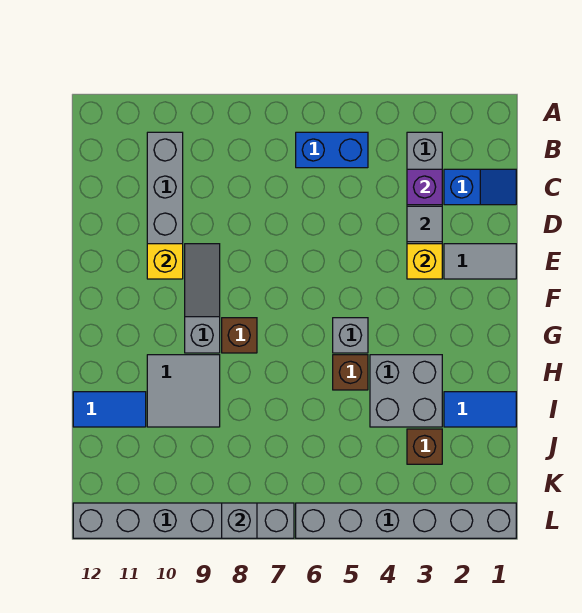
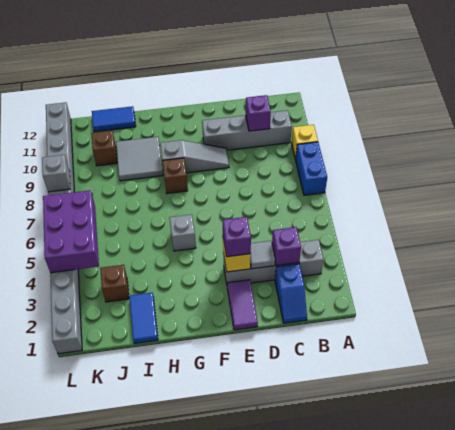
blue 1x2 brick [296,132,368,168] -> blue 1x2 brick moved to [296,142,327,195]
none -> purple 1x1 brick [246,95,271,131]
grey 1x2 tile [444,244,516,279] -> purple 1x2 tile [227,280,258,330]
none -> purple 1x1 brick [223,217,251,257]
yellow 1x1 brick [147,244,183,279] -> yellow 1x1 brick moved to [292,125,318,159]
grey 2x2 brick [370,355,442,427] -> none
brown 1x1 brick [333,355,368,390] -> brown 1x1 brick moved to [91,131,117,166]
blue 1x2 tile [73,392,146,427] -> blue 1x2 tile turned to [92,106,136,132]
none -> purple 2x3 brick [43,190,99,273]

